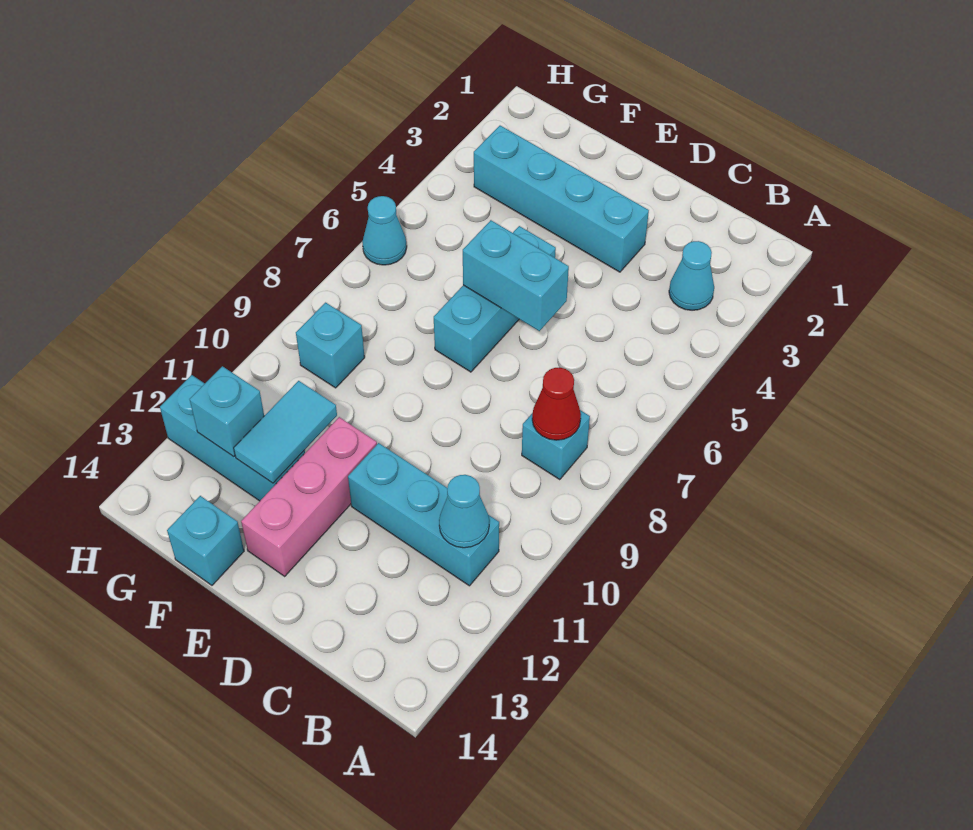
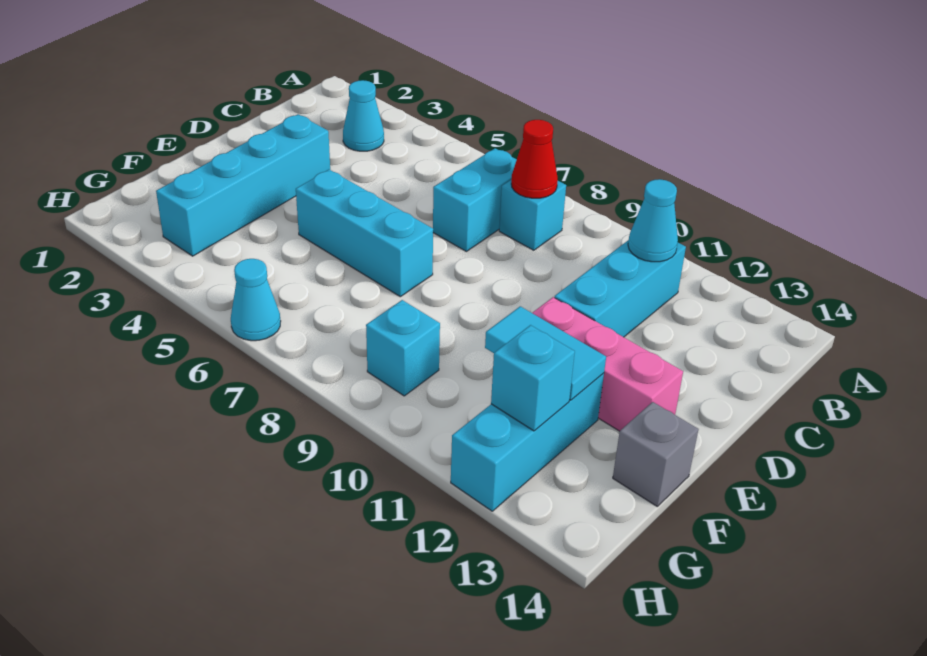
cyan 1x2 brick [463,220,569,331] -> cyan 1x2 brick moved to [433,148,517,251]
cyan 1x1 brick [167,496,244,585] -> grey 1x1 brick [613,402,699,506]

